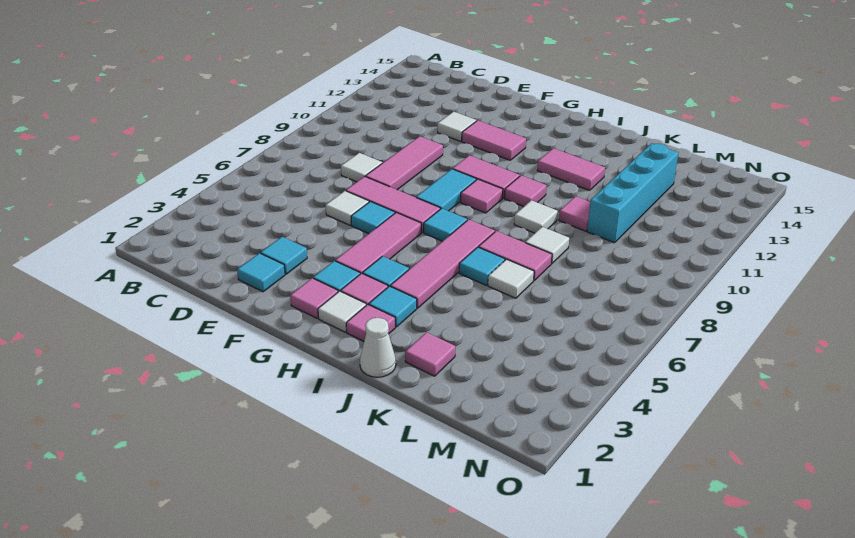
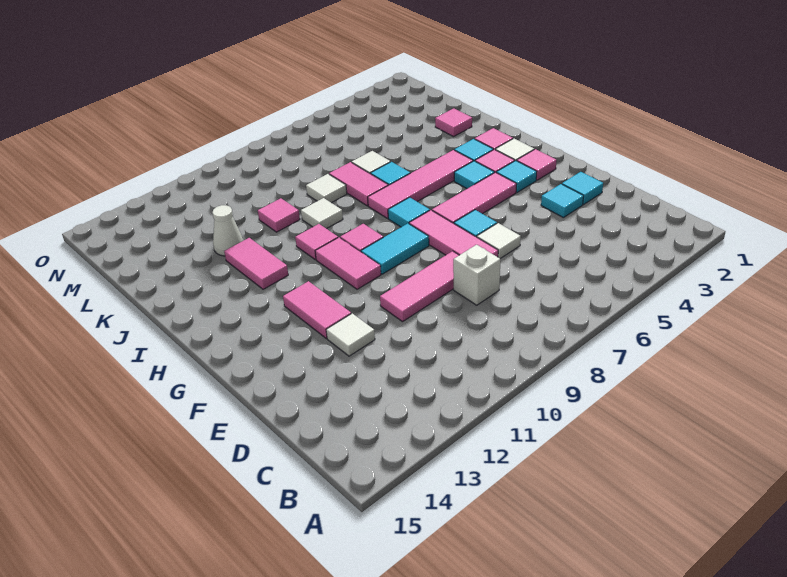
white 1x1 tile [341,153,382,182] -> white 1x1 brick [453,245,500,305]
white 1x1 cone [360,318,396,377] -> white 1x1 cone moved to [212,205,243,256]
cyan 1x4 brick [587,143,678,243] -> none

